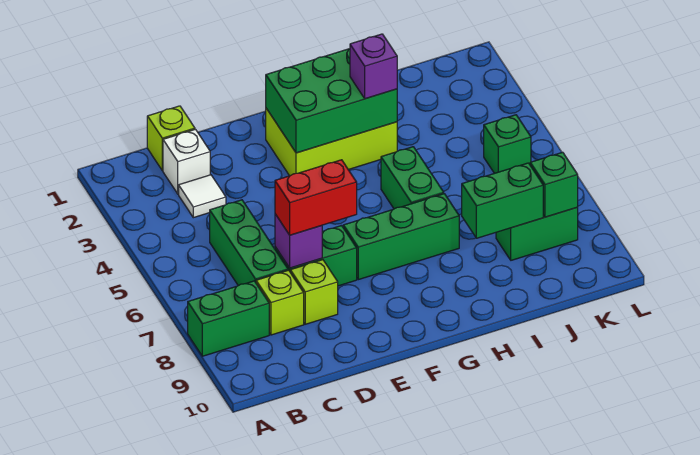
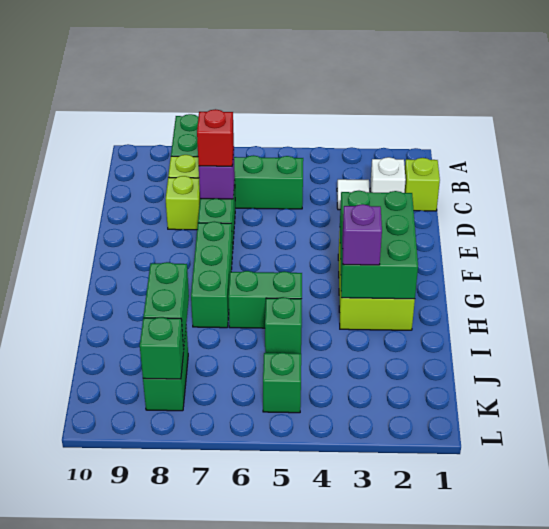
red 1x2 brick [275,160,357,235] -> red 1x1 brick [197,109,234,166]
none -> green 1x1 brick [265,297,302,354]

